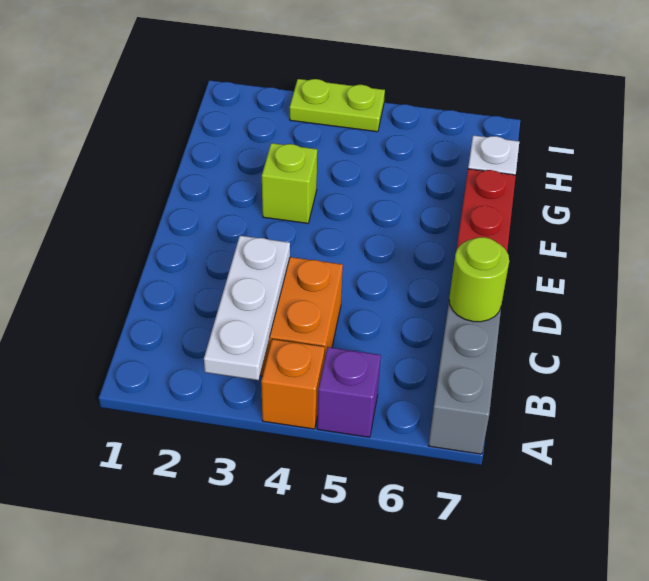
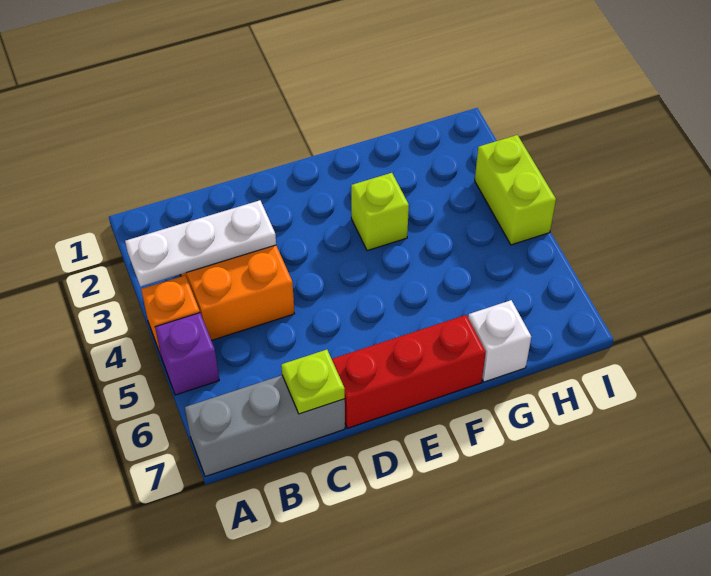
lime 1x1 round brick [449,237,509,322] -> lime 1x1 plate [281,350,345,414]
lime 1x2 plate [290,79,385,132] -> lime 1x2 brick [475,135,556,245]

